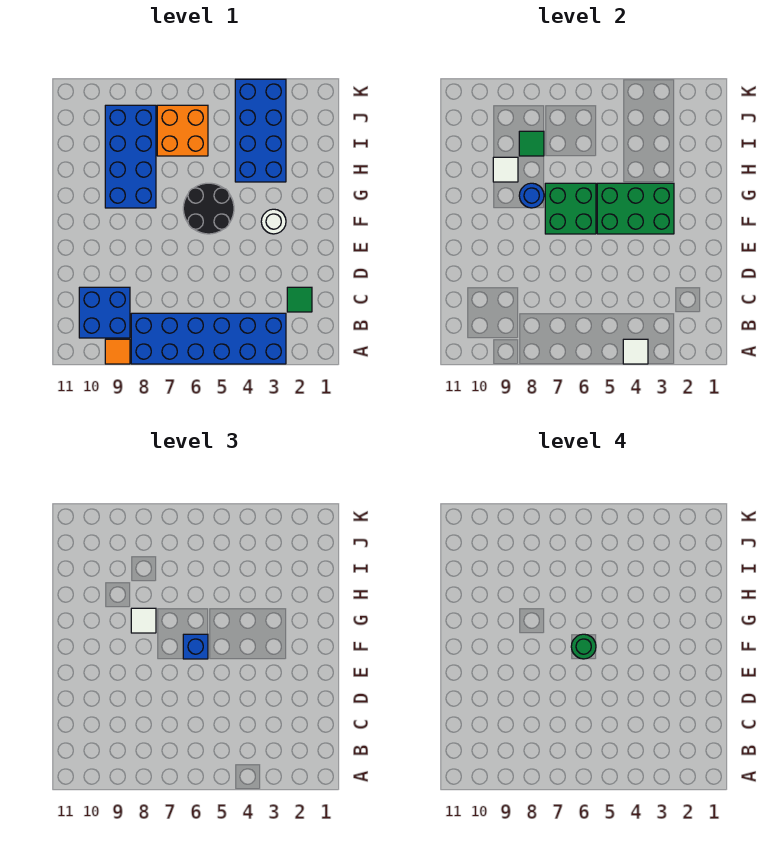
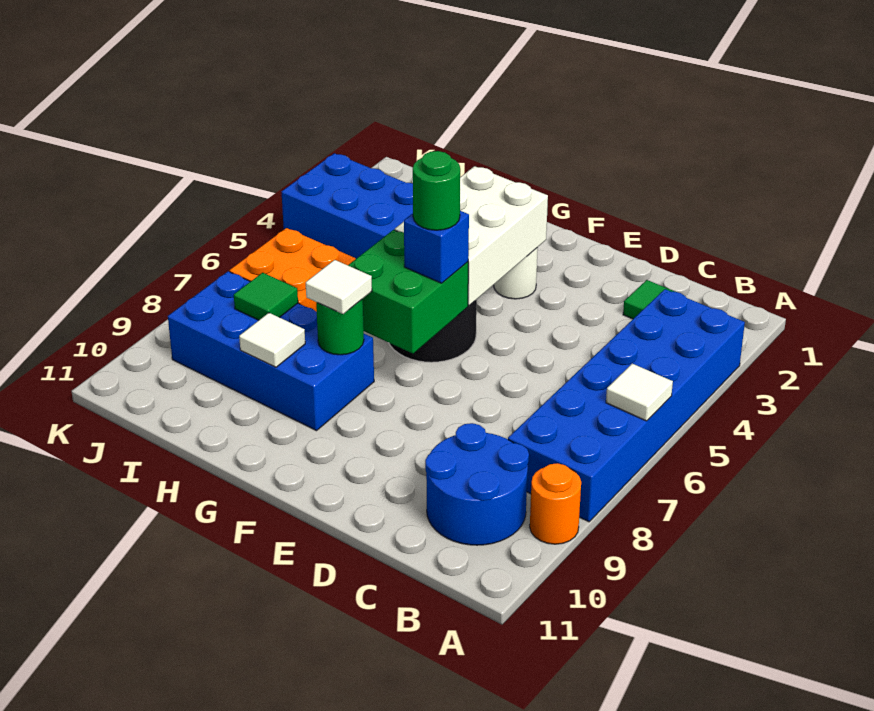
white 1x1 tile [623,339,648,364] -> white 1x1 tile moved to [606,364,673,421]
orange 1x1 tile [105,339,130,364] -> orange 1x1 round brick [530,463,581,544]
blue 2x2 brick [79,287,130,338] -> blue 2x2 round brick [425,423,529,545]
green 2x3 brick [597,183,674,234] -> white 2x3 brick [395,166,548,305]
blue 1x1 round brick [519,183,544,208] -> green 1x1 round brick [316,299,364,355]

